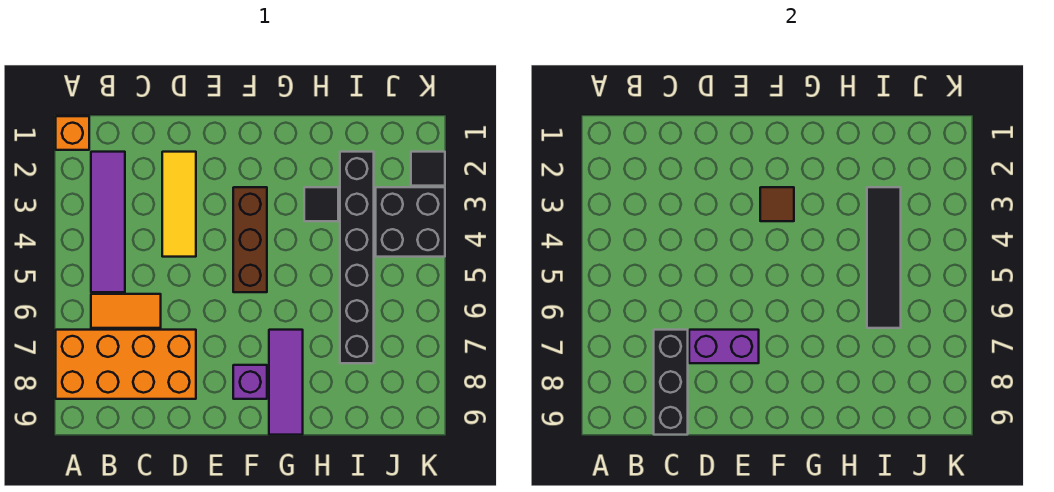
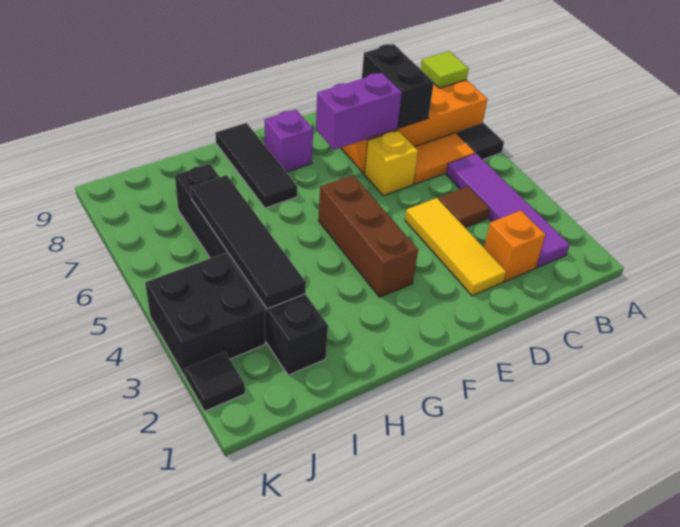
orange 1x1 brick [56,116,89,150] -> orange 1x1 brick moved to [484,210,545,282]
none -> lime 1x1 tile [421,51,469,88]
black 1x3 brick [654,330,688,435] -> black 1x2 brick [362,44,434,128]
none -> yellow 1x1 brick [365,130,418,196]
brown 1x1 tile [760,187,794,221] -> brown 1x1 tile moved to [438,186,490,228]
purple 1x3 tile [269,330,303,435] -> black 1x3 tile [215,123,297,208]
black 1x1 tile [304,187,338,221] -> black 1x1 tile moved to [456,123,504,159]

